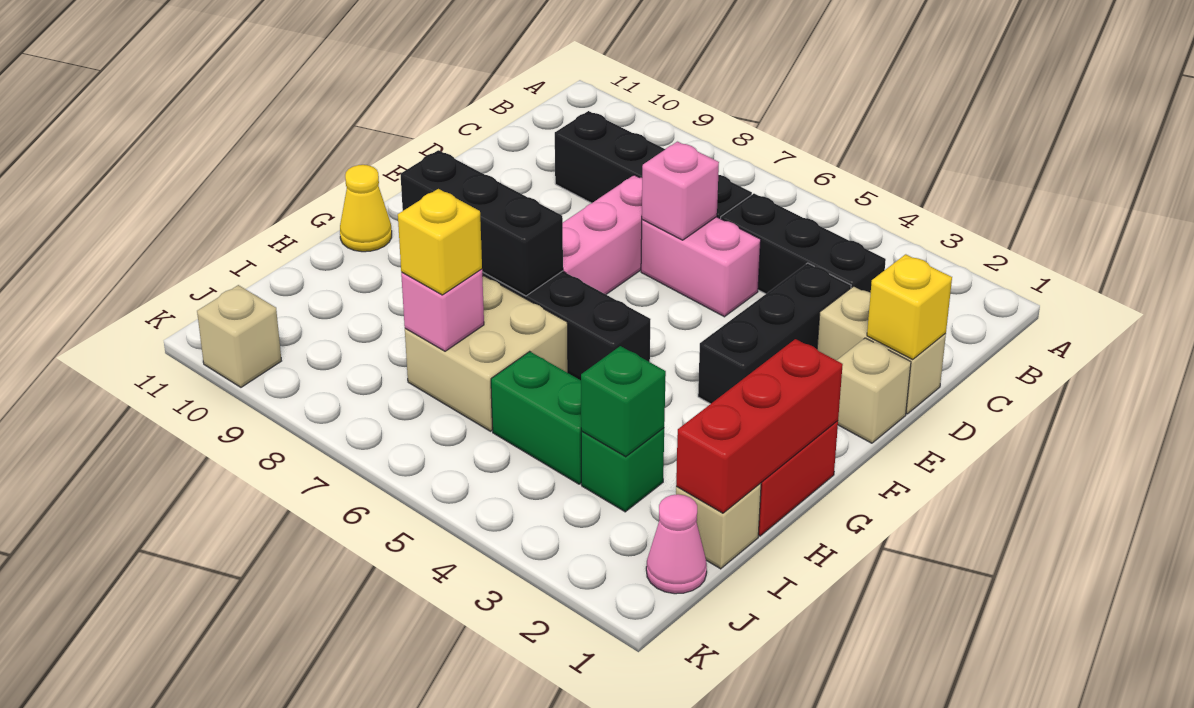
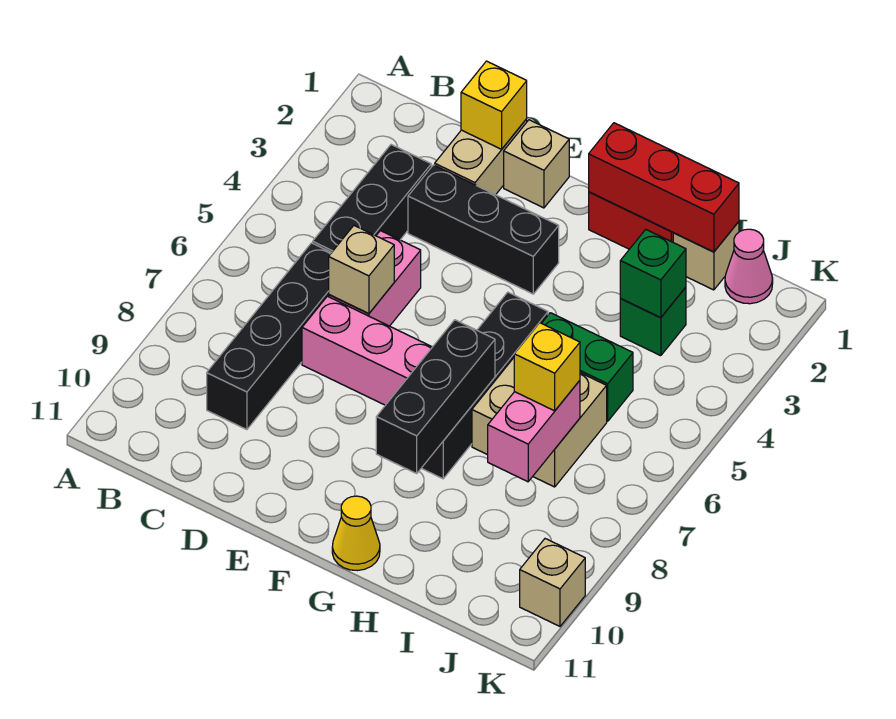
pink 1x1 brick [642,142,719,240] -> tan 1x1 brick [329,226,394,313]
green 1x2 brick [491,351,582,484] -> green 1x2 brick turned to [542,313,633,421]
pink 1x1 brick [401,269,484,351] -> pink 1x2 brick [488,380,580,482]

